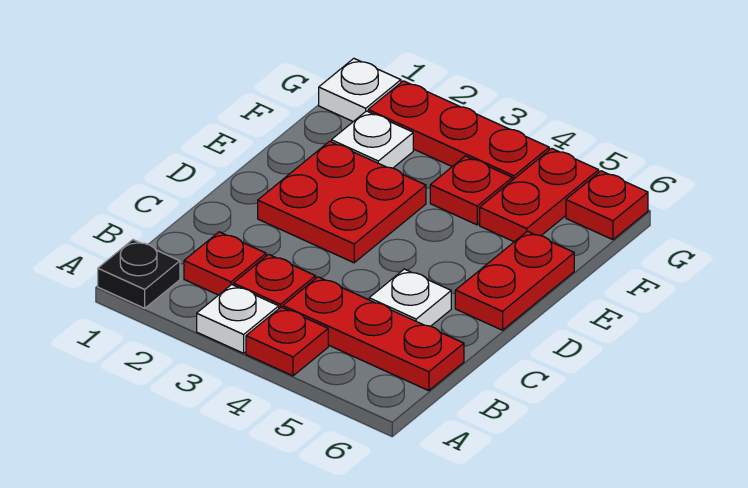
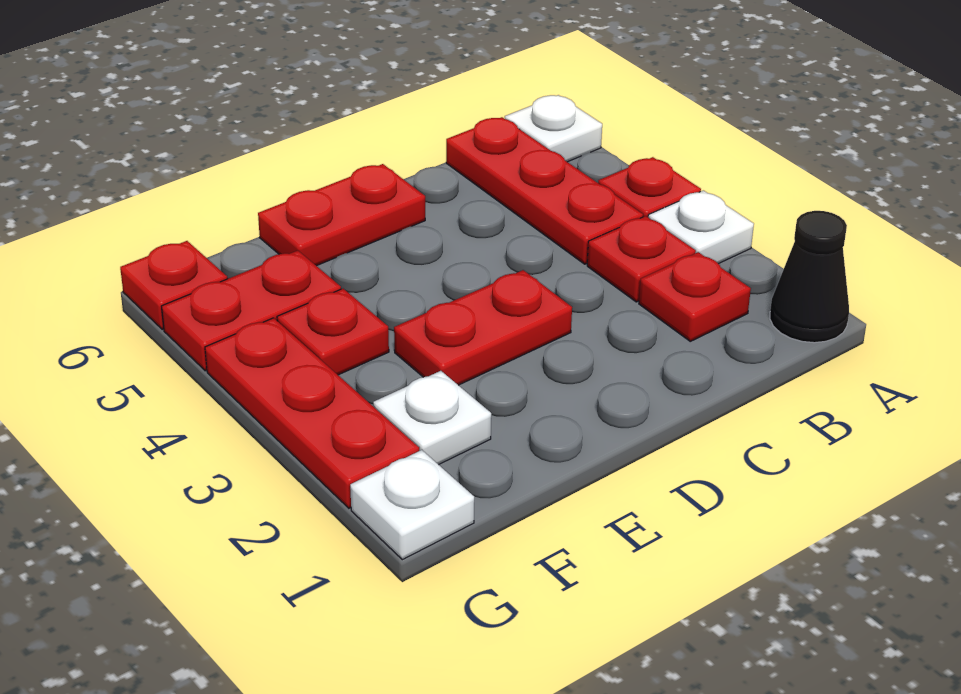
black 1x1 plate [98,240,180,308] -> black 1x1 cone [770,211,849,343]
white 1x1 plate [369,269,451,326] -> white 1x1 plate moved to [505,95,602,162]
red 2x2 plate [258,141,426,263] -> red 1x2 plate [394,270,572,385]

